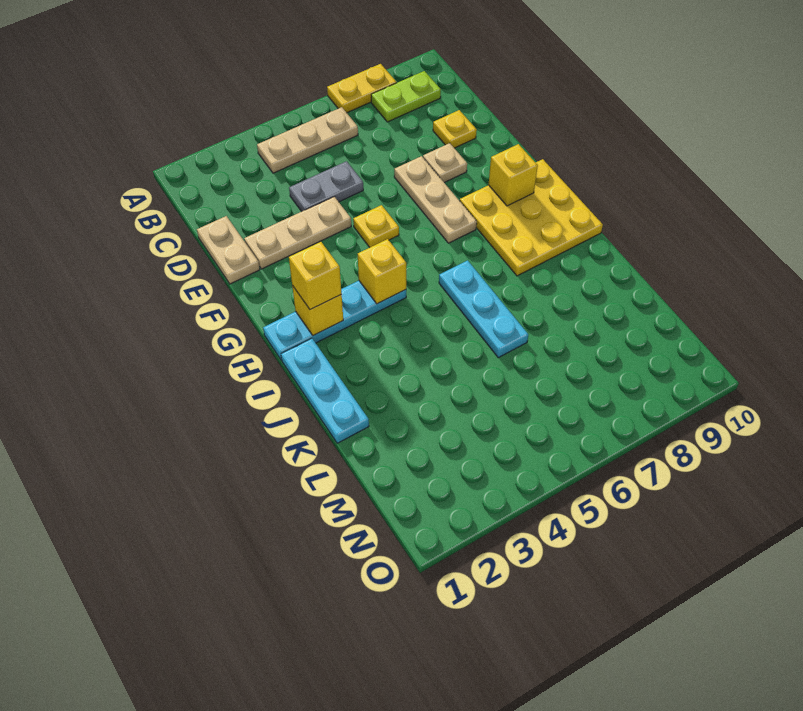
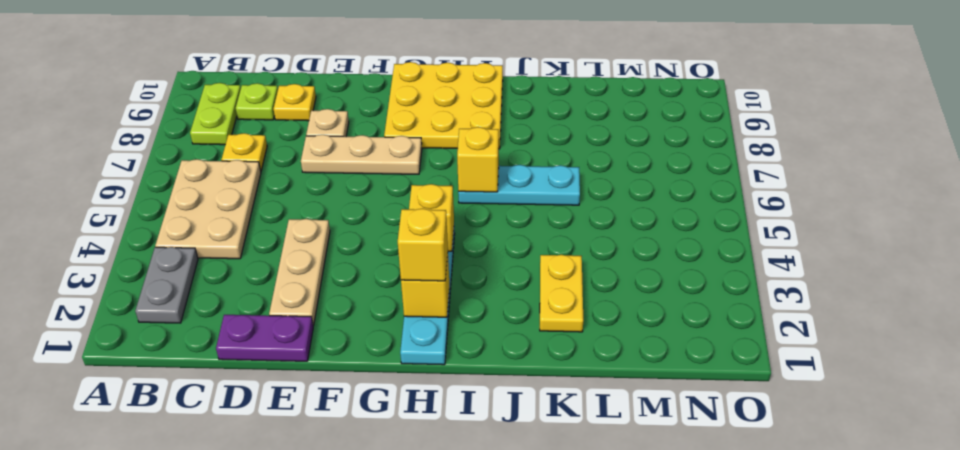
yellow 1x2 plate [327,64,397,113] -> yellow 1x2 plate moved to [540,255,583,332]
tan 1x3 plate [257,107,358,173] -> tan 2x3 plate [155,159,261,259]
none -> lime 1x1 plate [236,83,278,120]
tan 1x2 plate [197,216,260,284] -> purple 1x2 plate [216,315,313,361]
grey 1x2 plate [289,161,363,211] -> grey 1x2 plate moved to [135,247,198,323]
yellow 1x1 plate [353,205,399,247] -> yellow 1x1 plate moved to [222,133,267,171]
yellow 1x1 brick [489,144,538,206] -> yellow 1x1 brick moved to [457,127,499,192]
cyan 1x3 plate [281,338,369,443] -> none

